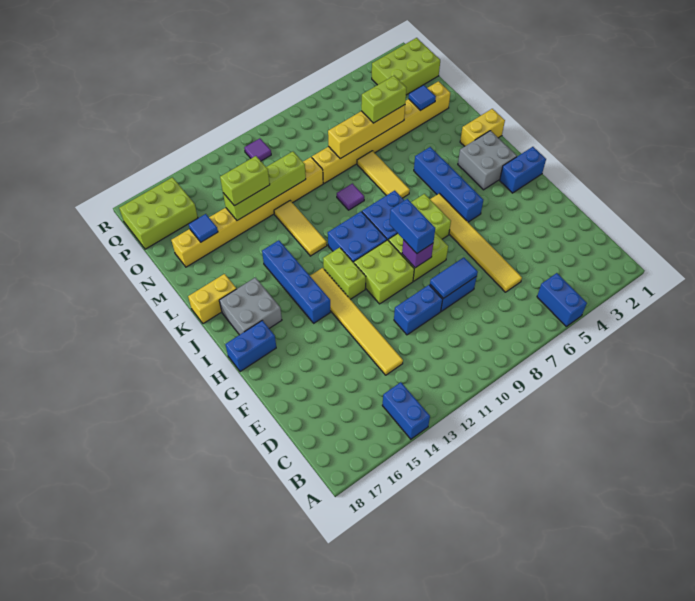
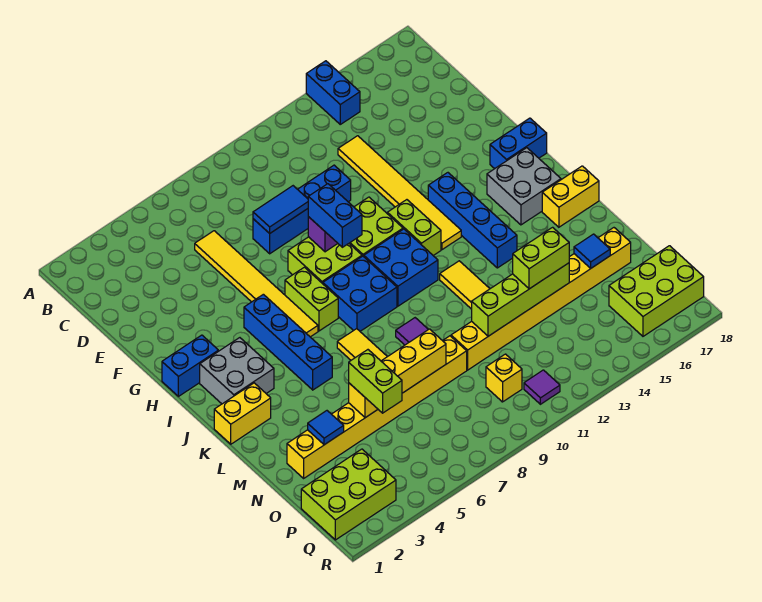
blue 1x2 brick [537,273,587,327] -> none
lime 1x2 brick [361,76,406,123] -> lime 1x2 brick turned to [349,350,402,413]
none -> yellow 1x1 brick [486,354,522,402]

